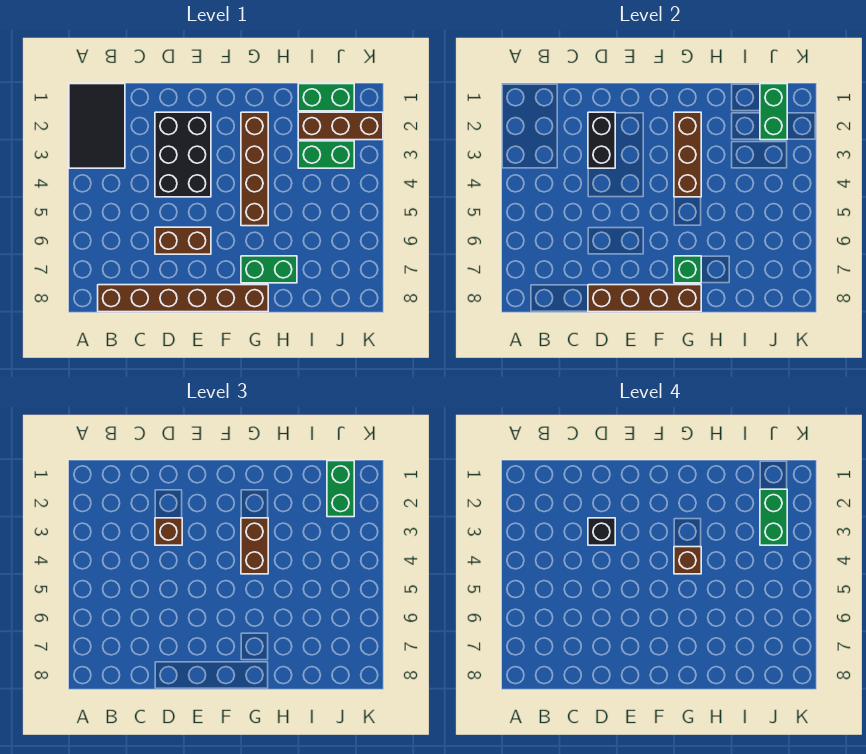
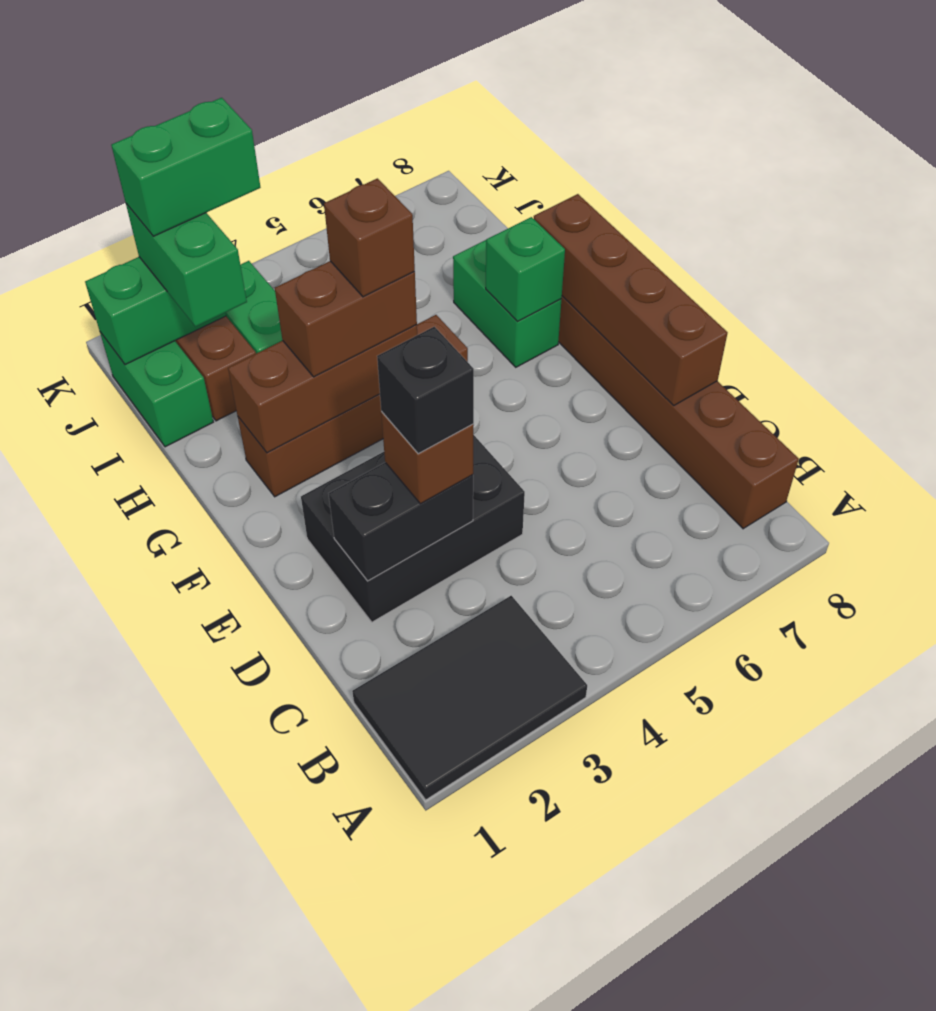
brown 1x2 brick [155,227,211,254] -> none
green 1x2 brick [327,461,354,517] -> green 1x2 brick turned to [126,204,247,327]

